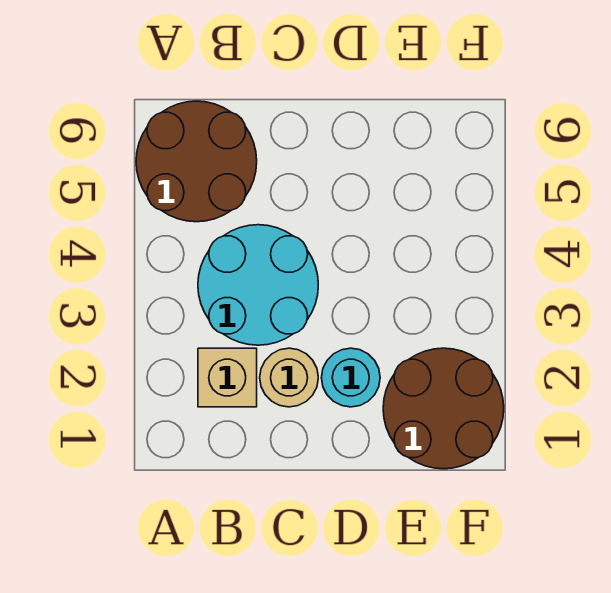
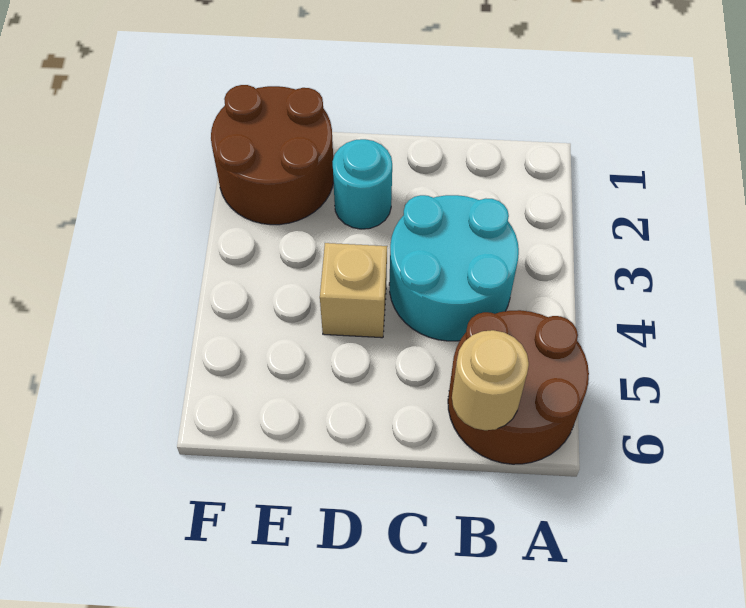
tan 1x1 brick [198,348,257,407] -> tan 1x1 brick moved to [320,243,387,338]
tan 1x1 round brick [260,348,318,407] -> tan 1x1 round brick moved to [452,330,529,430]

